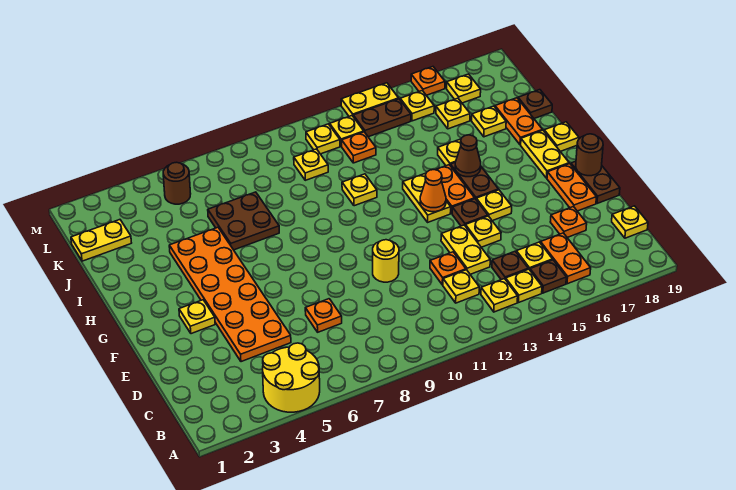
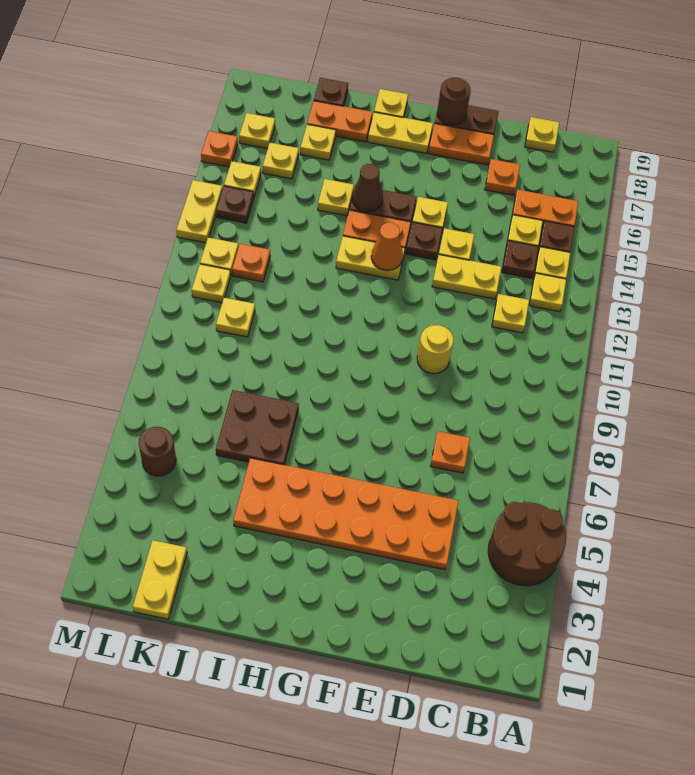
yellow 2x2 round brick [263,343,320,412] -> brown 2x2 round brick [488,502,566,586]
orange 1x1 plate [430,252,466,285] -> none
yellow 1x1 plate [179,300,215,334] -> none
yellow 1x1 plate [342,174,377,206] -> none
brown 1x2 plate [353,99,411,137] -> brown 1x1 plate [216,186,254,223]

